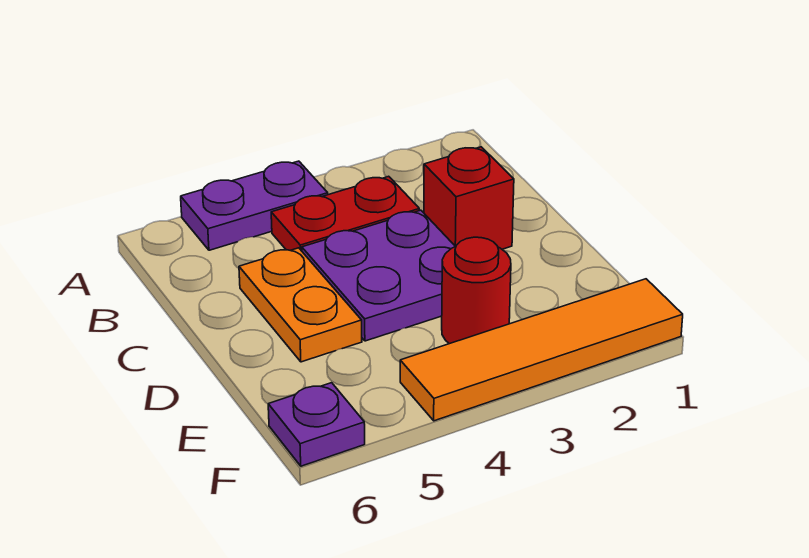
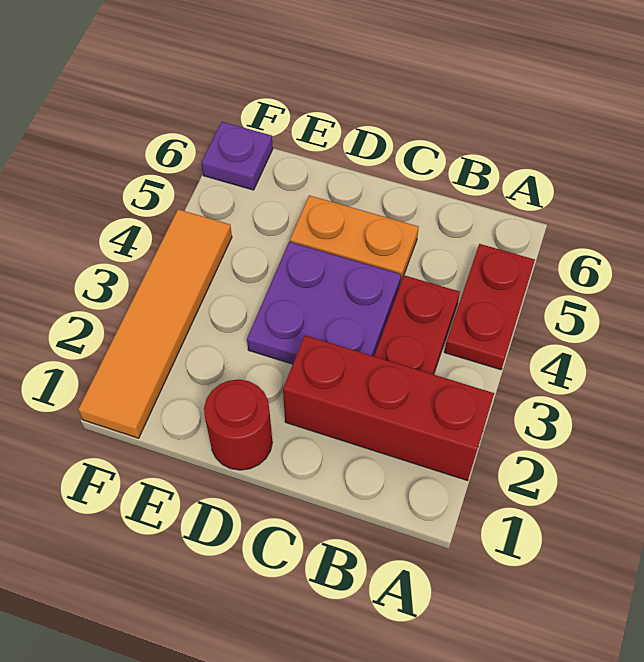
purple 1x2 plate [181,161,328,250] -> red 1x2 plate [444,244,535,370]
red 1x1 brick [424,147,514,249] -> red 1x3 brick [283,335,494,481]
red 1x1 round brick [442,237,511,344] -> red 1x1 round brick moved to [204,380,272,470]

